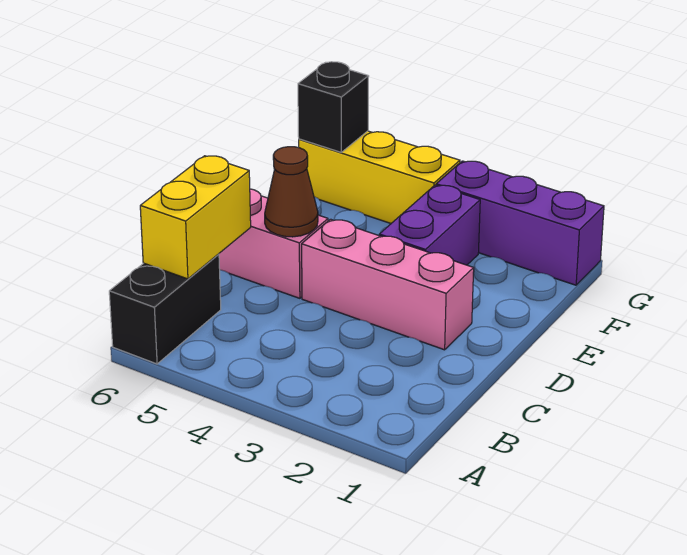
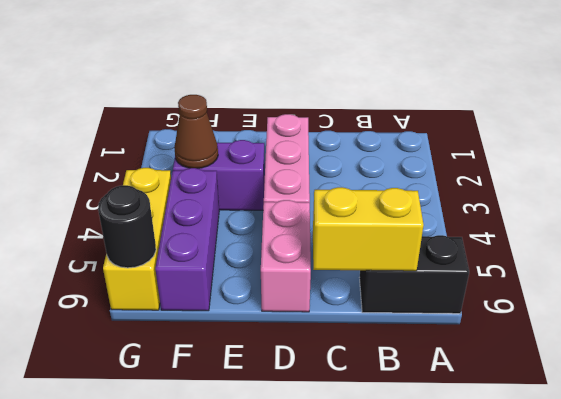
brown 1x1 cone [265,147,318,237] -> brown 1x1 cone moved to [174,95,218,168]
purple 1x3 brick [436,161,604,285] -> purple 1x3 brick moved to [155,168,219,311]
black 1x1 brick [298,62,369,152] -> black 1x1 round brick [98,185,156,268]

